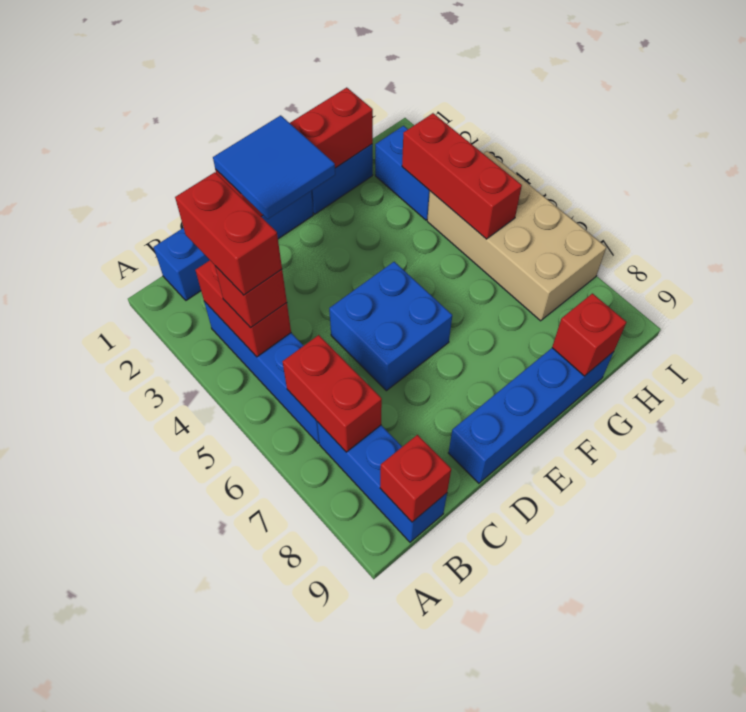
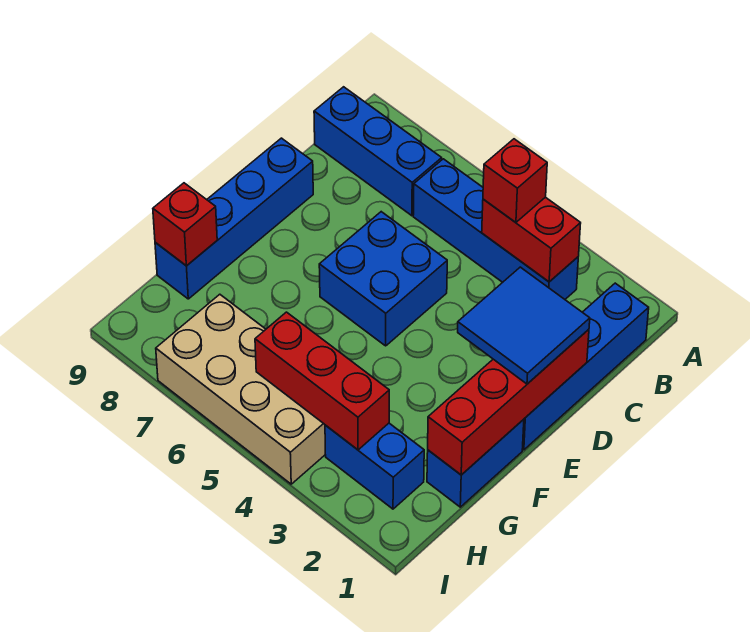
red 1x2 brick [175,172,282,295] -> none
red 1x2 brick [283,335,382,452] -> none
red 1x1 brick [380,435,451,522] -> none

